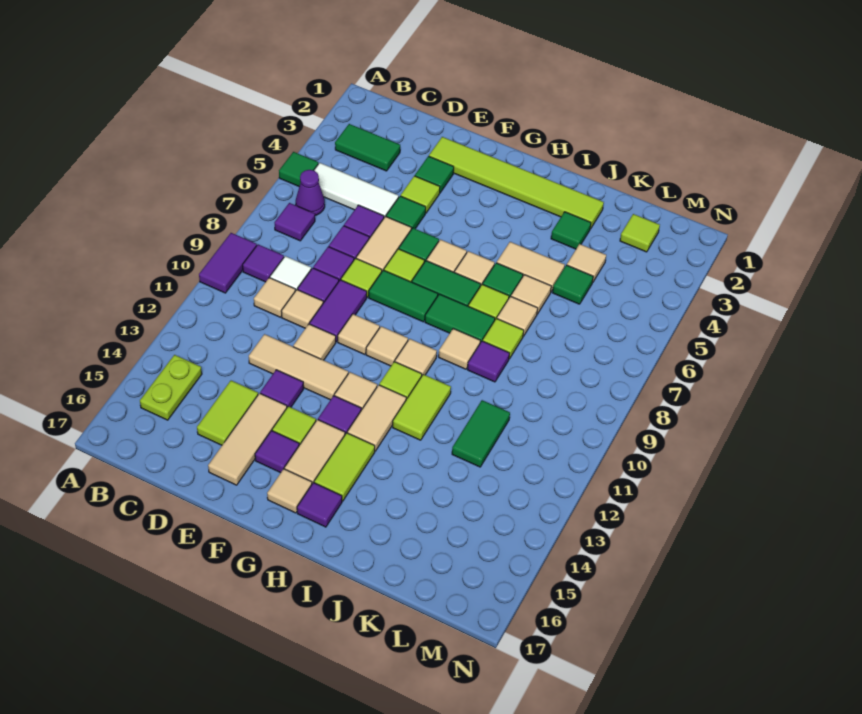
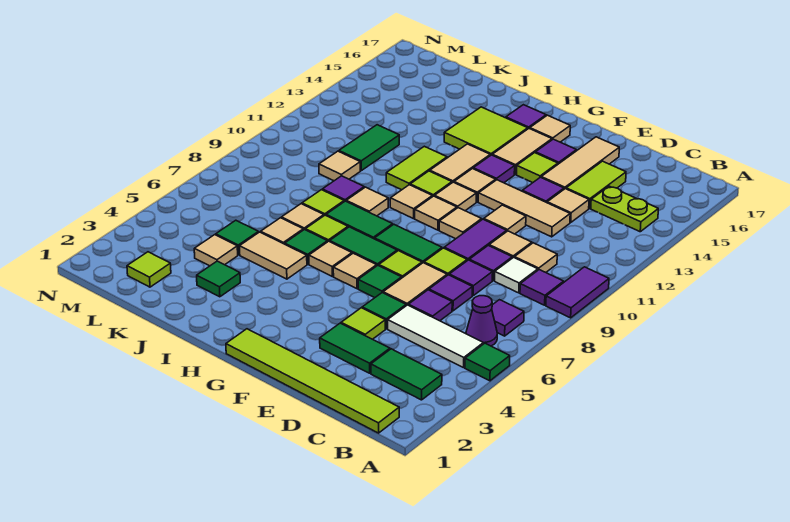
lime 1x2 plate [140,355,202,420] -> lime 1x2 plate turned to [591,186,658,232]
none -> tan 1x1 tile [547,189,589,222]
lime 1x6 tile [429,137,604,229] -> lime 1x6 tile moved to [226,329,399,433]
green 1x1 tile [415,156,454,193] -> green 1x2 tile [320,323,390,373]
none -> tan 1x1 tile [435,182,476,211]
lime 1x2 tile [314,433,375,501] -> lime 2x2 tile [444,107,528,156]
none -> tan 1x1 tile [319,151,360,181]

